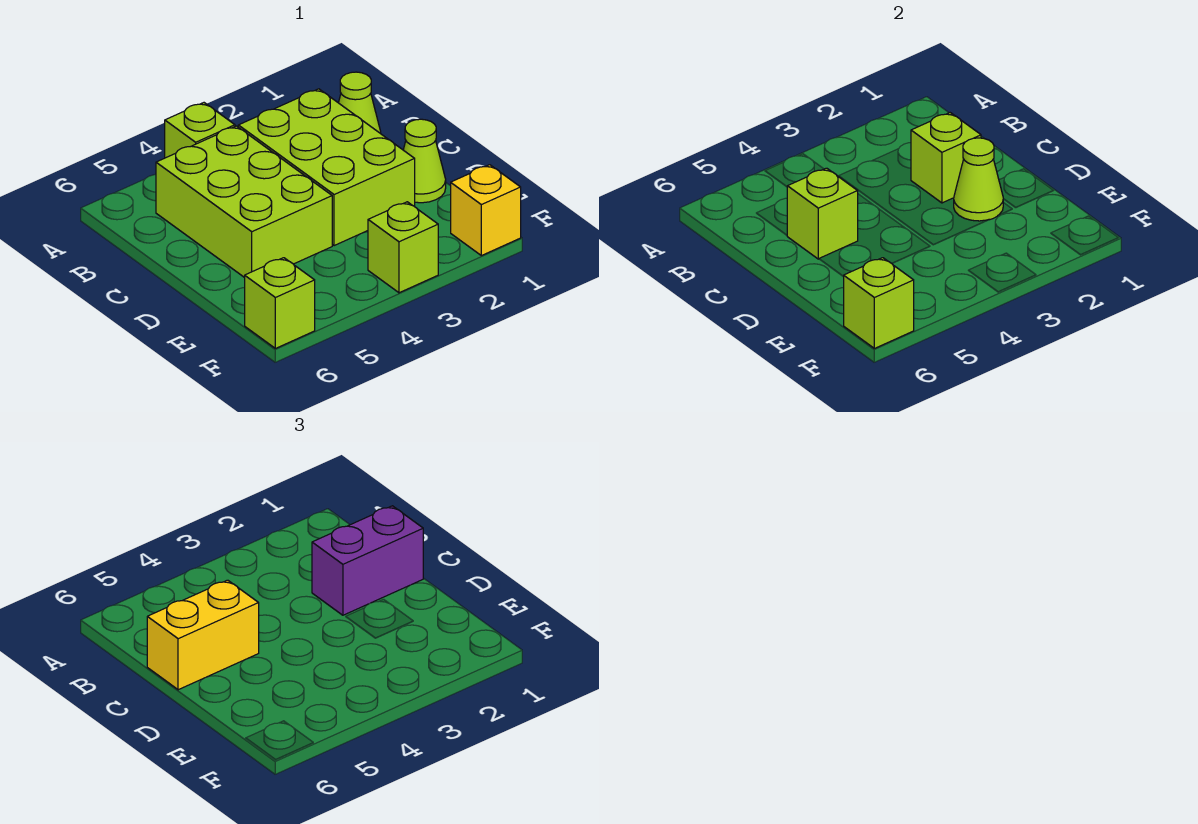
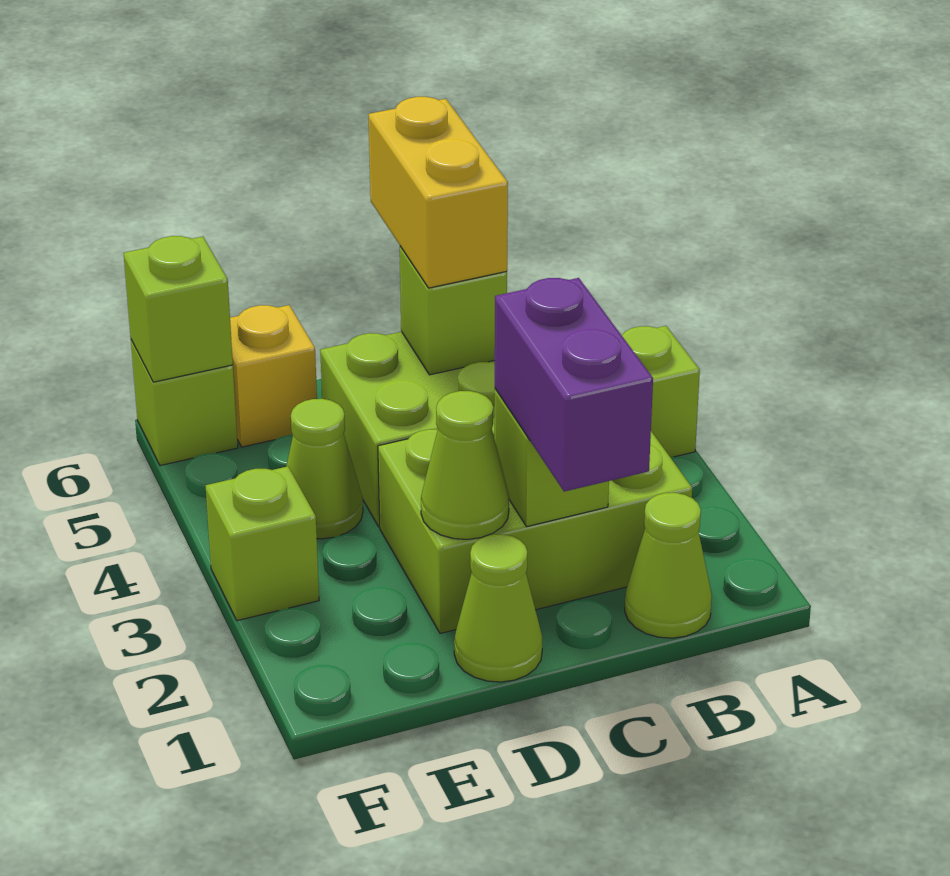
none -> lime 1x1 cone [286,399,363,539]
yellow 1x1 brick [451,165,521,256] -> yellow 1x1 brick moved to [230,305,317,447]

